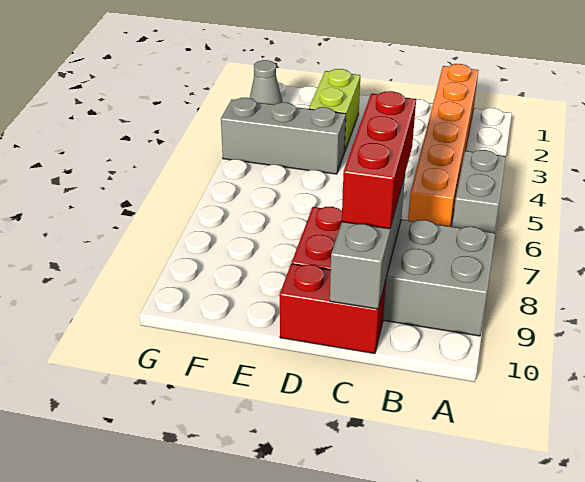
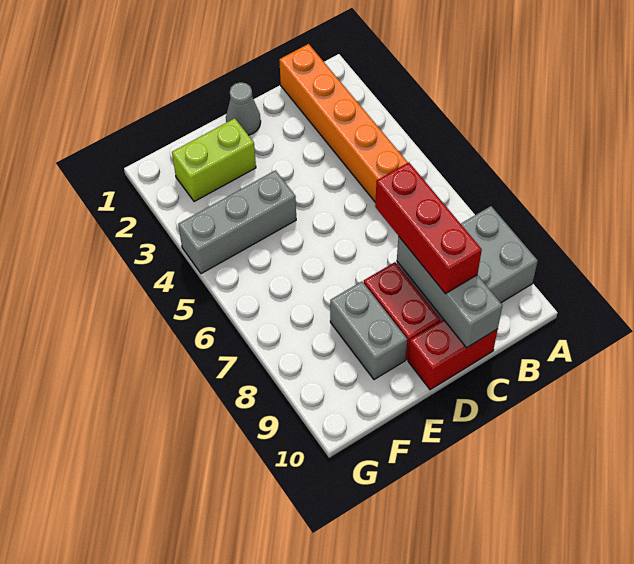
grey 1x2 brick [452,150,506,233] -> grey 1x2 brick moved to [330,282,407,380]
lime 1x2 brick [309,69,360,152] -> lime 1x2 brick turned to [172,118,256,202]
grey 1x1 cone [250,60,283,105] -> grey 1x1 cone moved to [226,82,261,135]

